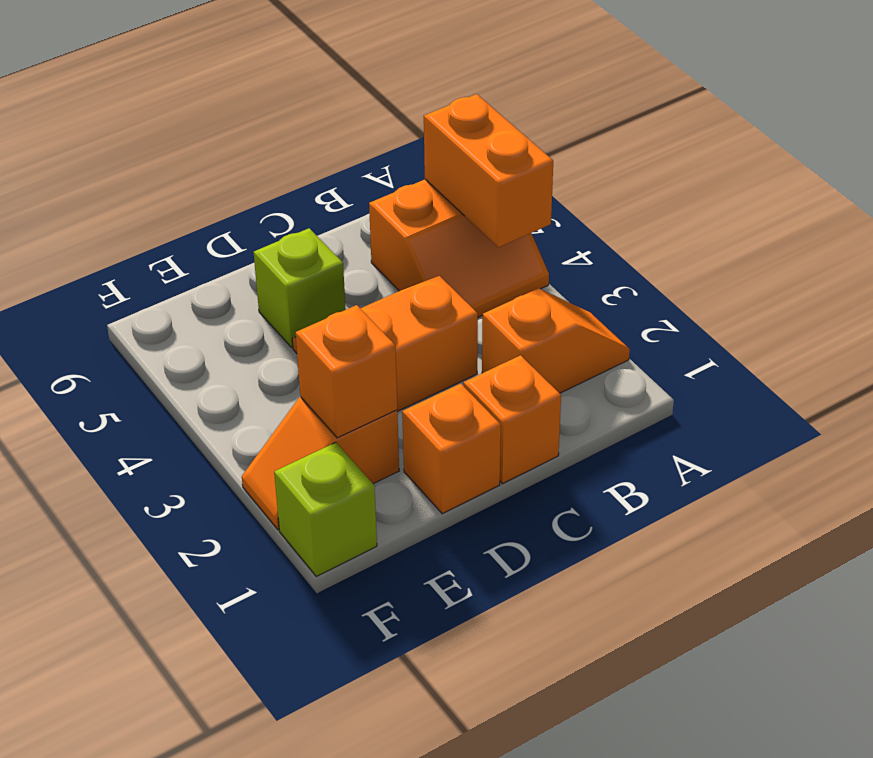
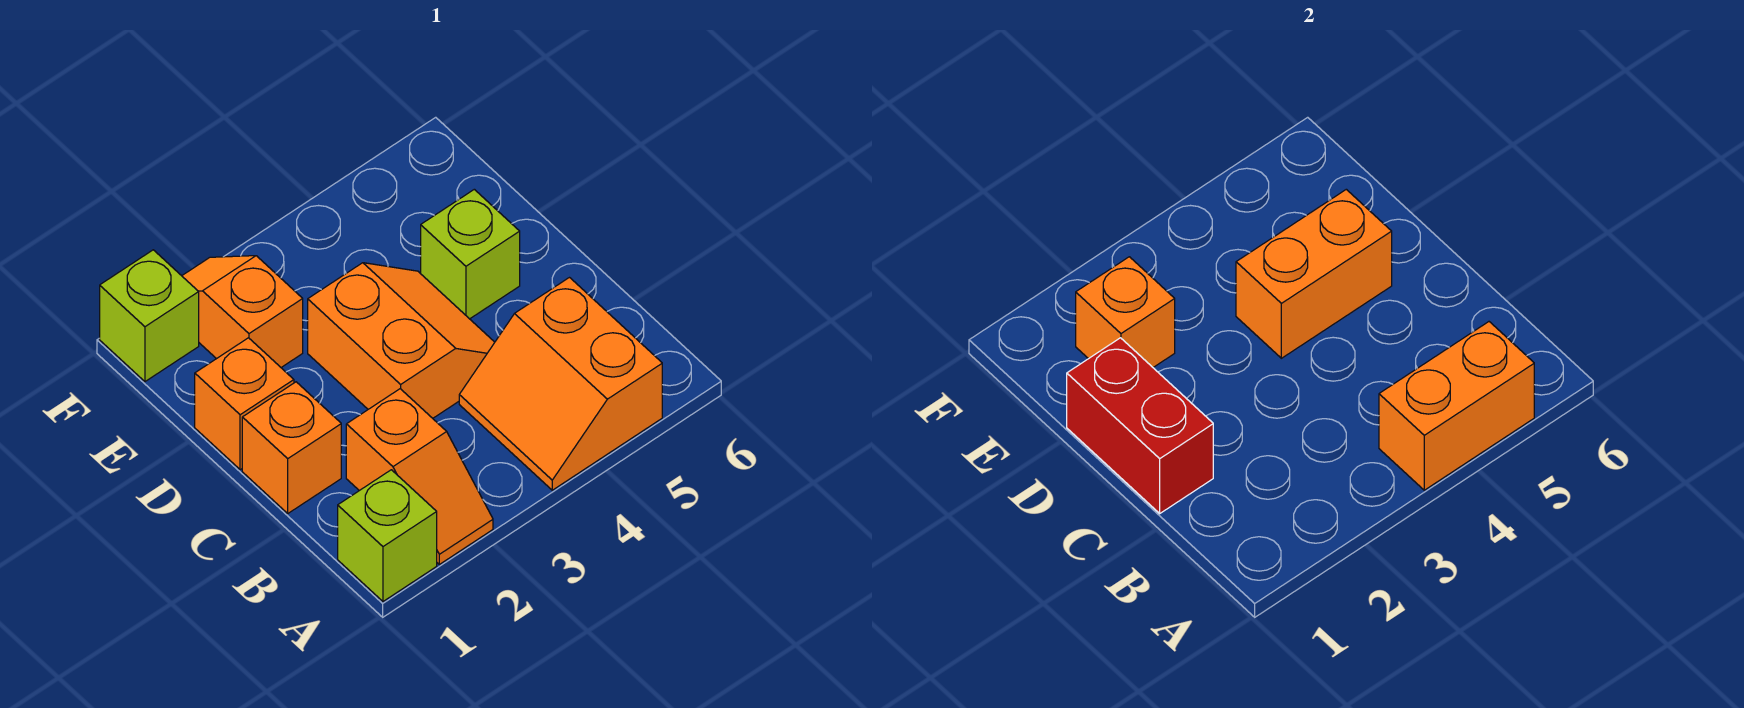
none -> lime 1x1 brick [338,470,437,601]
none -> red 1x2 brick [1067,338,1213,513]
none -> orange 1x2 brick [1236,189,1392,358]

